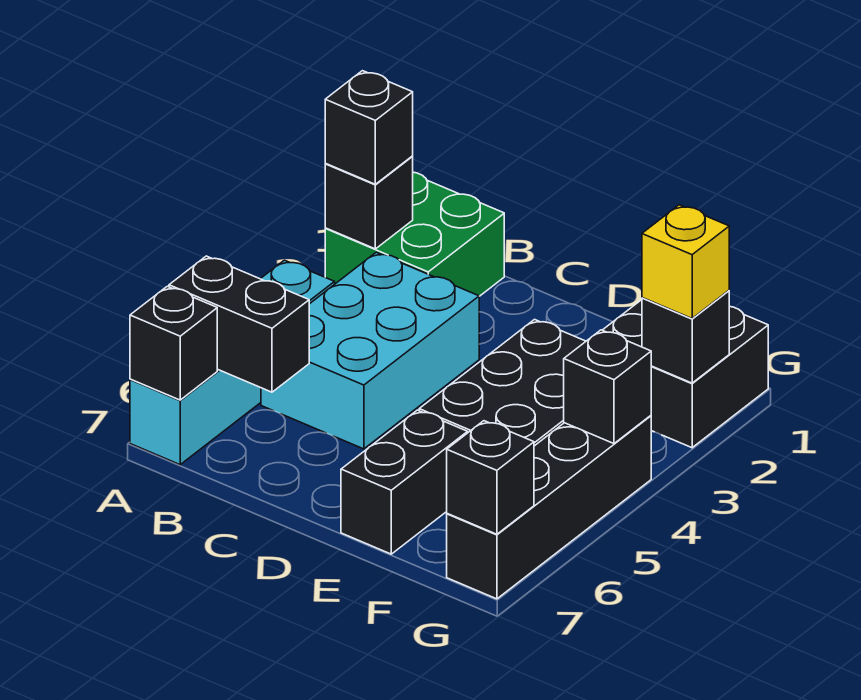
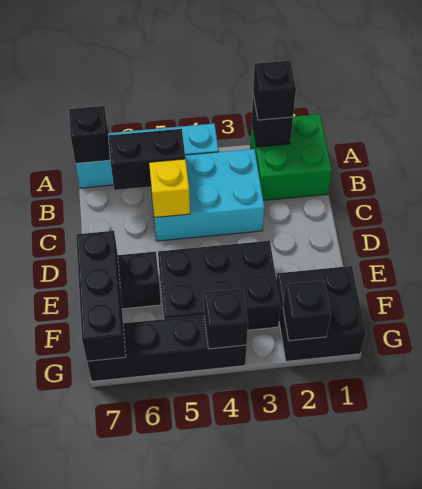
black 1x2 brick [169,256,309,392] -> black 1x2 brick turned to [109,129,185,190]
yellow 1x1 brick [642,205,729,318] -> yellow 1x1 brick moved to [149,159,190,217]
black 1x1 brick [447,421,534,534] -> black 1x3 brick [76,231,126,361]

